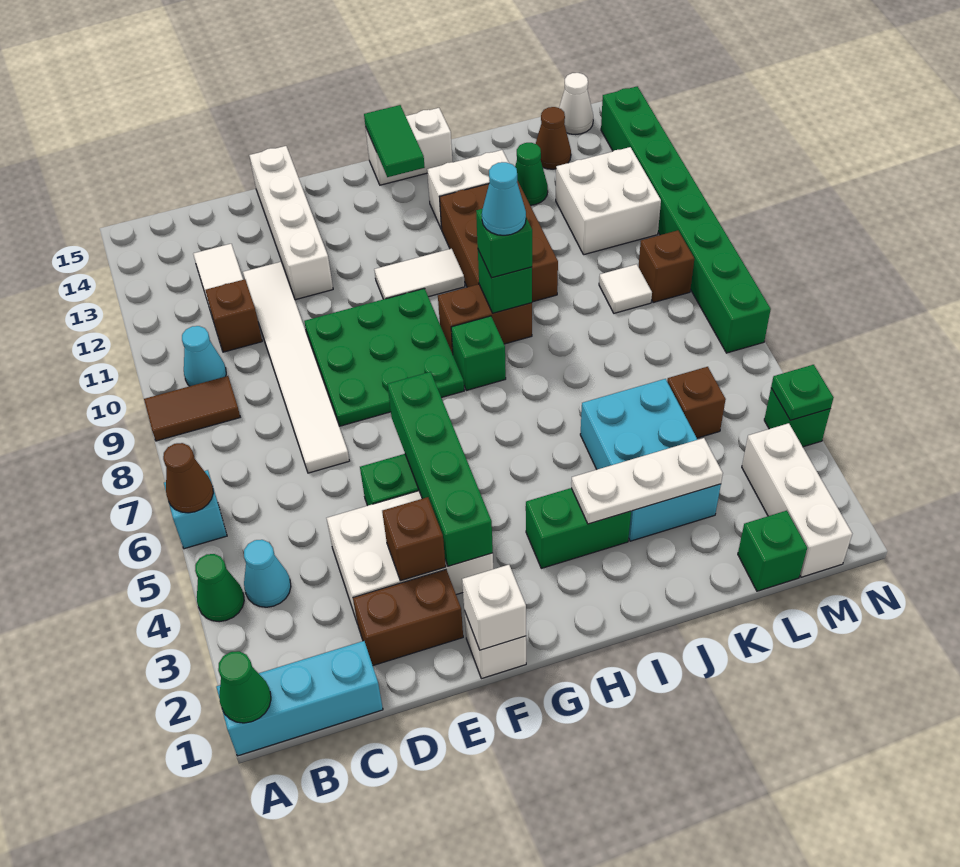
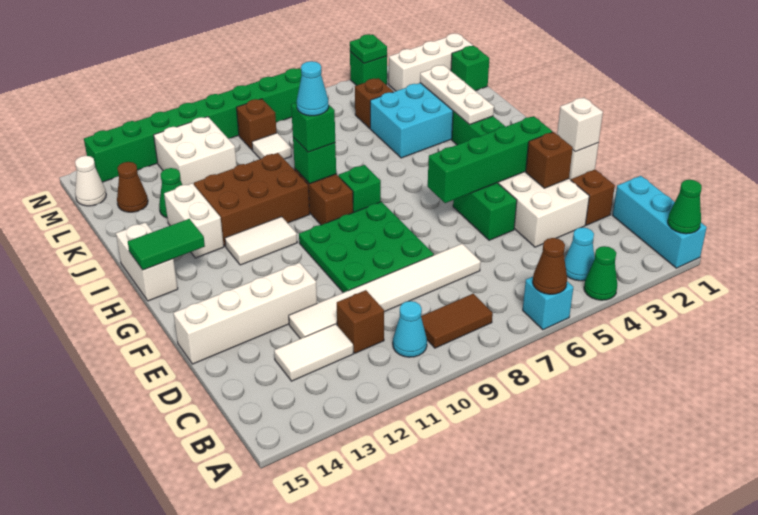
brown 1x2 tile [144,376,240,441] -> brown 1x2 tile turned to [421,294,493,348]
brown 1x2 brick [353,570,463,666] -> brown 1x1 brick [571,170,615,225]
white 1x2 tile [374,249,465,299] -> white 1x2 tile turned to [225,217,297,265]

